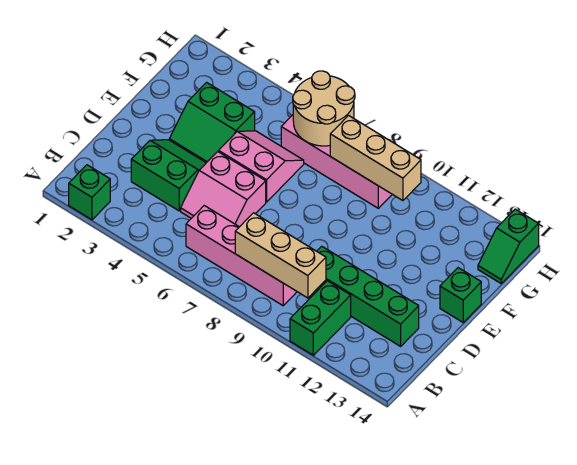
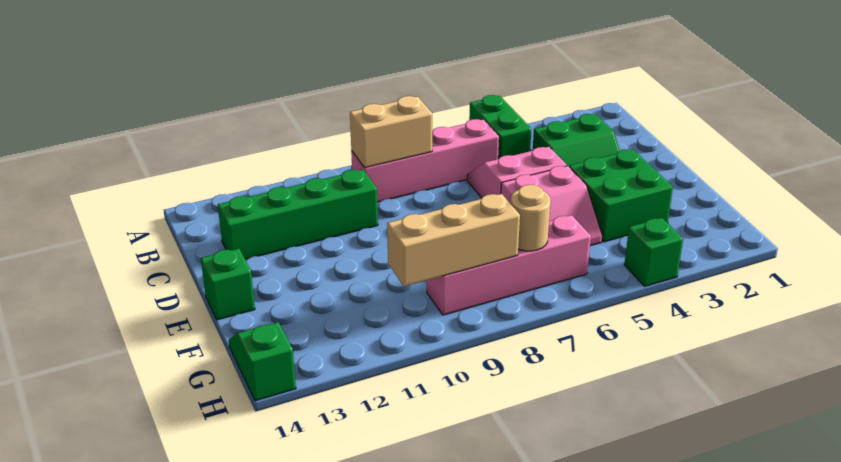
green 1x1 brick [69,165,110,220] -> green 1x1 brick moved to [624,218,683,286]
green 1x2 brick [290,281,351,355] -> green 1x2 brick moved to [469,95,532,159]
tan 1x3 brick [235,213,326,298] -> tan 1x2 brick [350,96,432,168]
green 2x2 slope [169,82,255,163] -> green 2x2 brick [569,149,673,242]
tan 2x2 round brick [293,71,355,146] -> tan 1x1 round brick [510,185,551,251]

